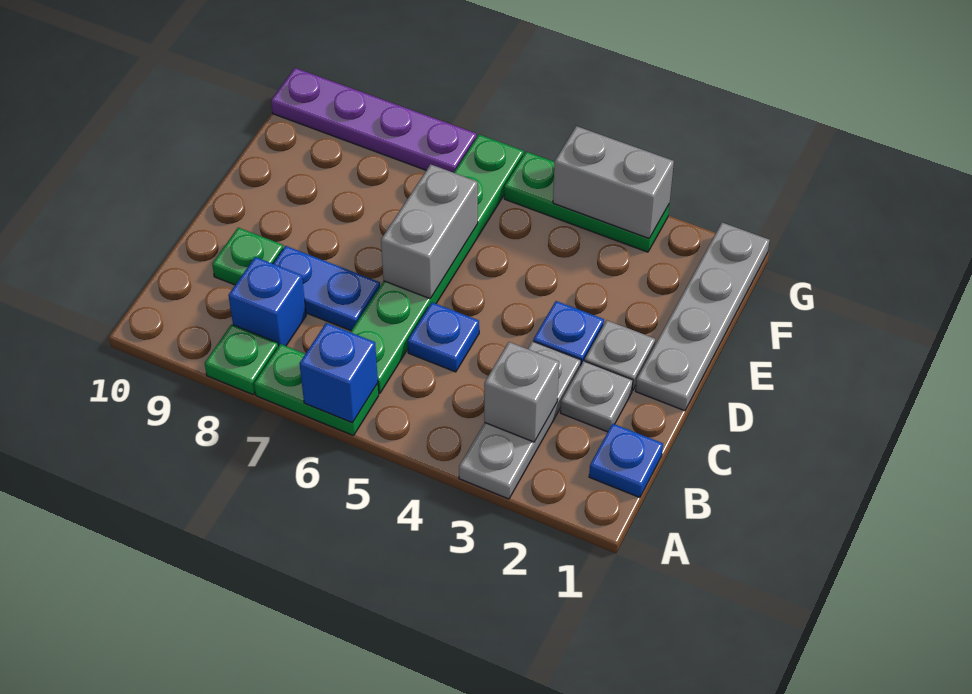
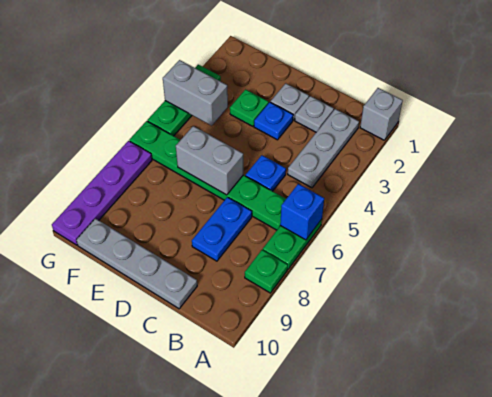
grey 1x3 plate [459,341,581,499] -> grey 1x3 plate turned to [288,109,359,188]
blue 1x1 plate [589,424,663,498] -> none
grey 1x1 brick [484,342,559,442] -> grey 1x1 brick moved to [360,88,403,140]
blue 1x1 brick [228,257,306,346] -> none
green 1x1 plate [212,228,284,285] -> green 1x1 plate moved to [230,89,269,126]
grey 1x4 plate [636,223,770,411] -> grey 1x4 plate moved to [76,219,197,309]
grey 1x2 brick [553,126,674,239] -> grey 1x2 brick turned to [163,60,228,126]

